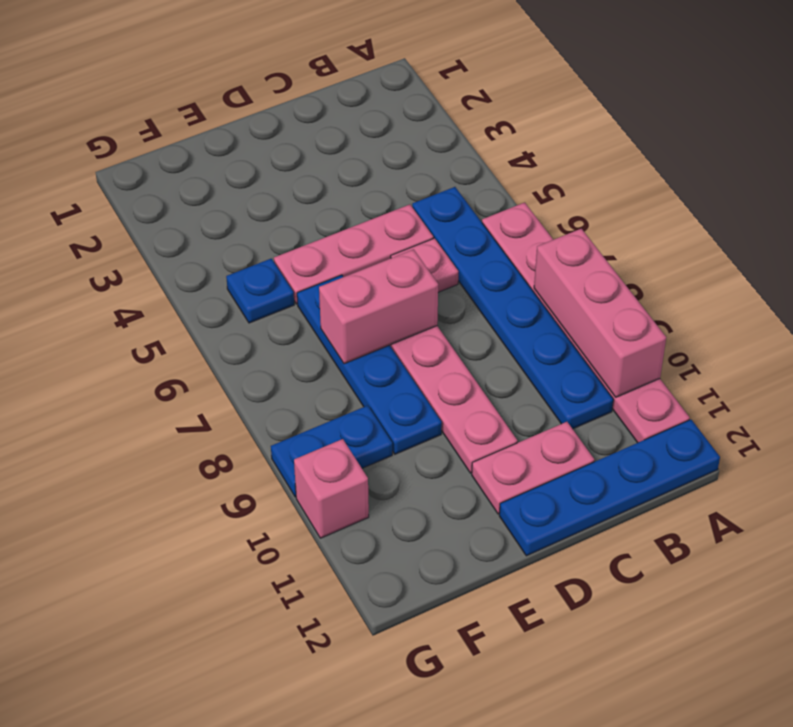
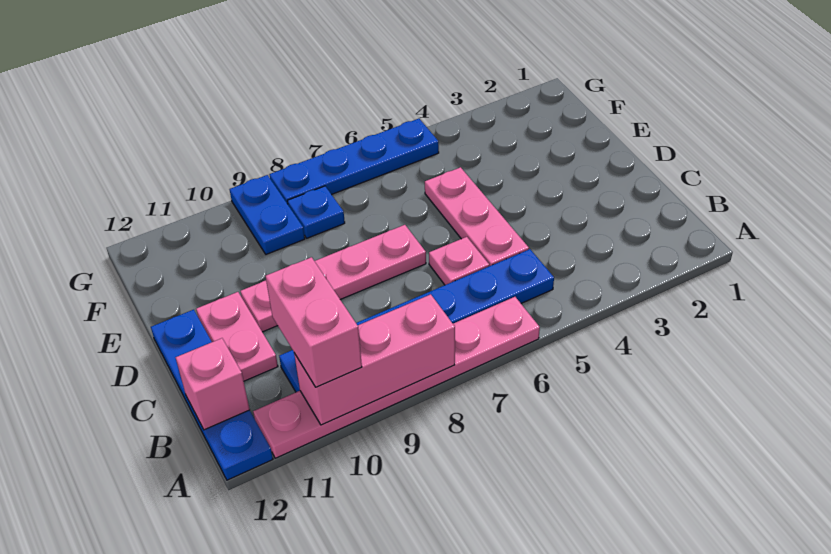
pink 1x2 brick [319,249,438,364] -> pink 1x2 brick moved to [266,257,362,387]
blue 1x4 plate [297,275,442,454] -> blue 1x4 plate moved to [270,119,439,204]
blue 1x1 plate [226,259,294,323] -> blue 1x1 plate moved to [287,186,345,238]
pink 1x1 brick [294,439,369,538] -> pink 1x1 brick moved to [176,338,250,430]

